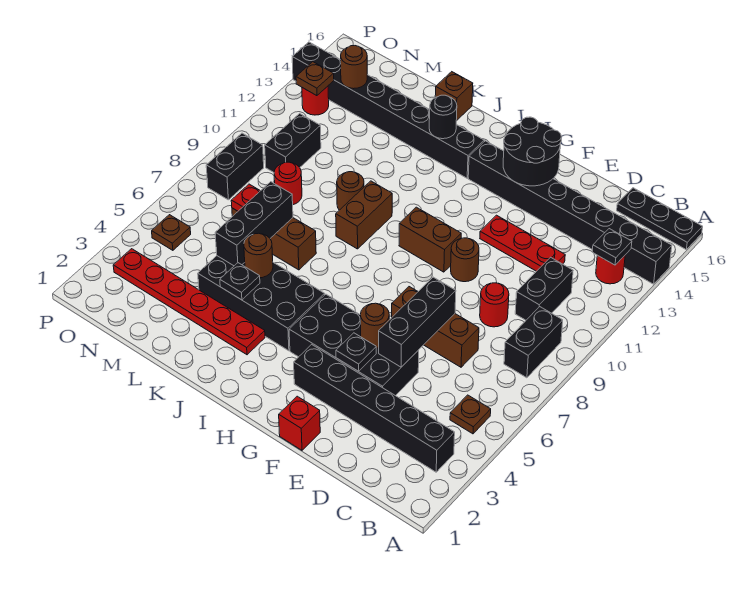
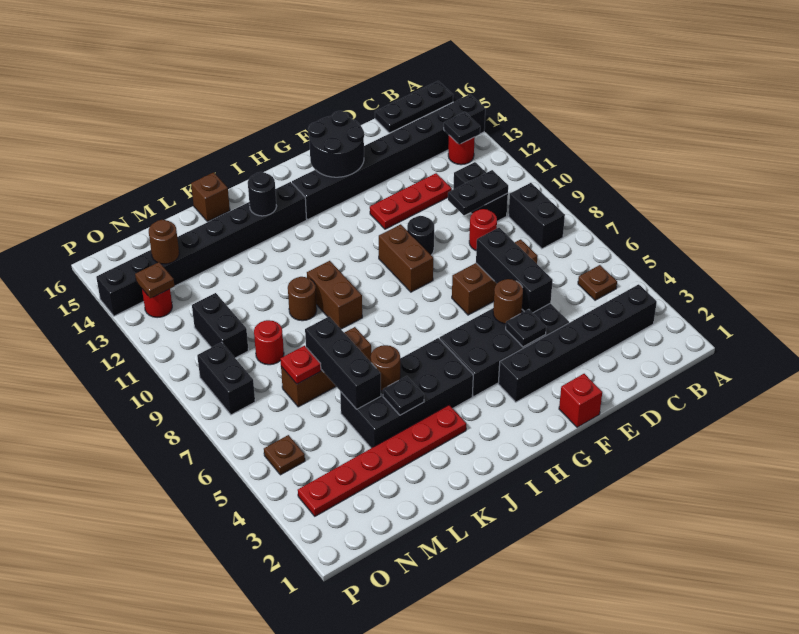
none -> black 1x2 plate [448,170,508,215]
brown 1x1 round brick [451,238,479,282] -> black 1x1 round brick [407,216,434,255]
brown 1x2 brick [399,207,461,272] -> brown 1x2 brick turned to [379,224,433,292]

